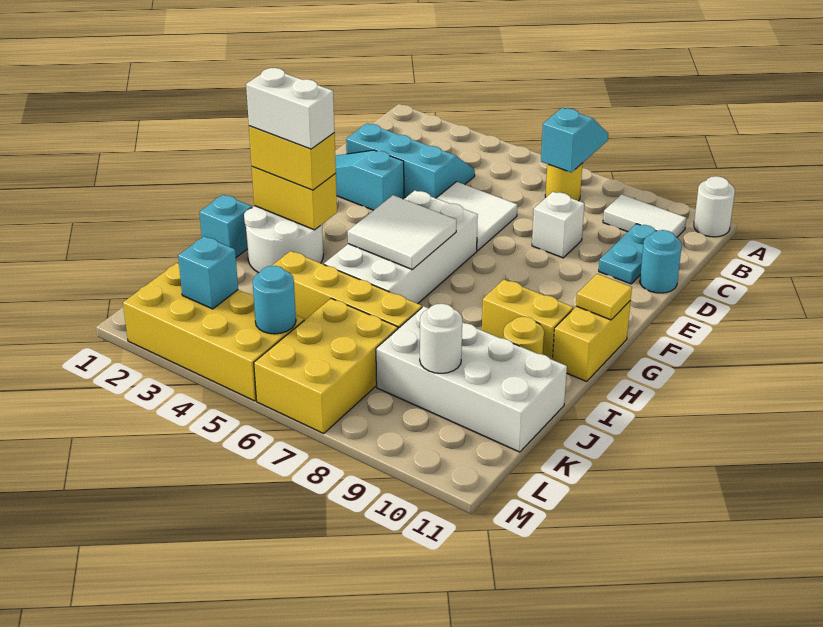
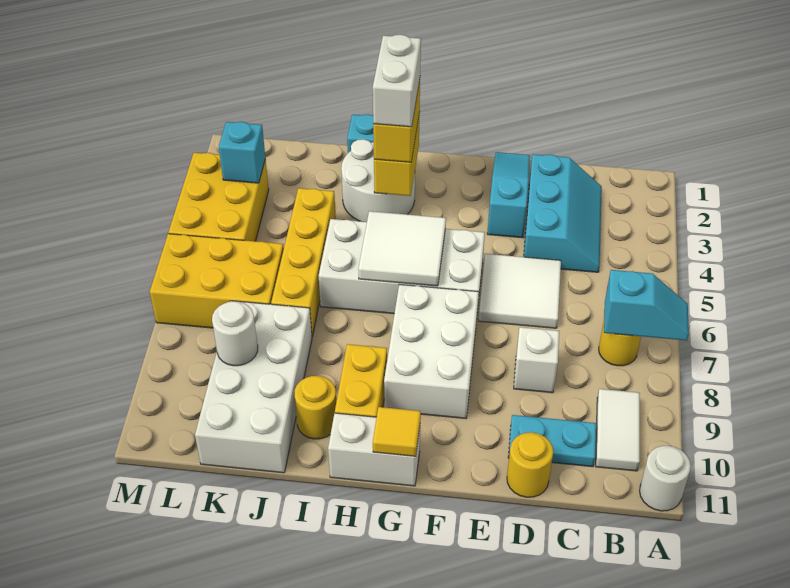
cyan 1x1 round brick [640,230,682,293] -> yellow 1x1 round brick [507,432,553,497]
none -> white 2x3 brick [384,284,479,418]
yellow 1x2 brick [553,301,631,381] -> white 1x2 brick [328,413,420,486]
yellow 2x4 brick [123,263,304,401] -> yellow 2x3 brick [168,153,269,241]
cyan 1x1 round brick [253,266,296,334] -> none

